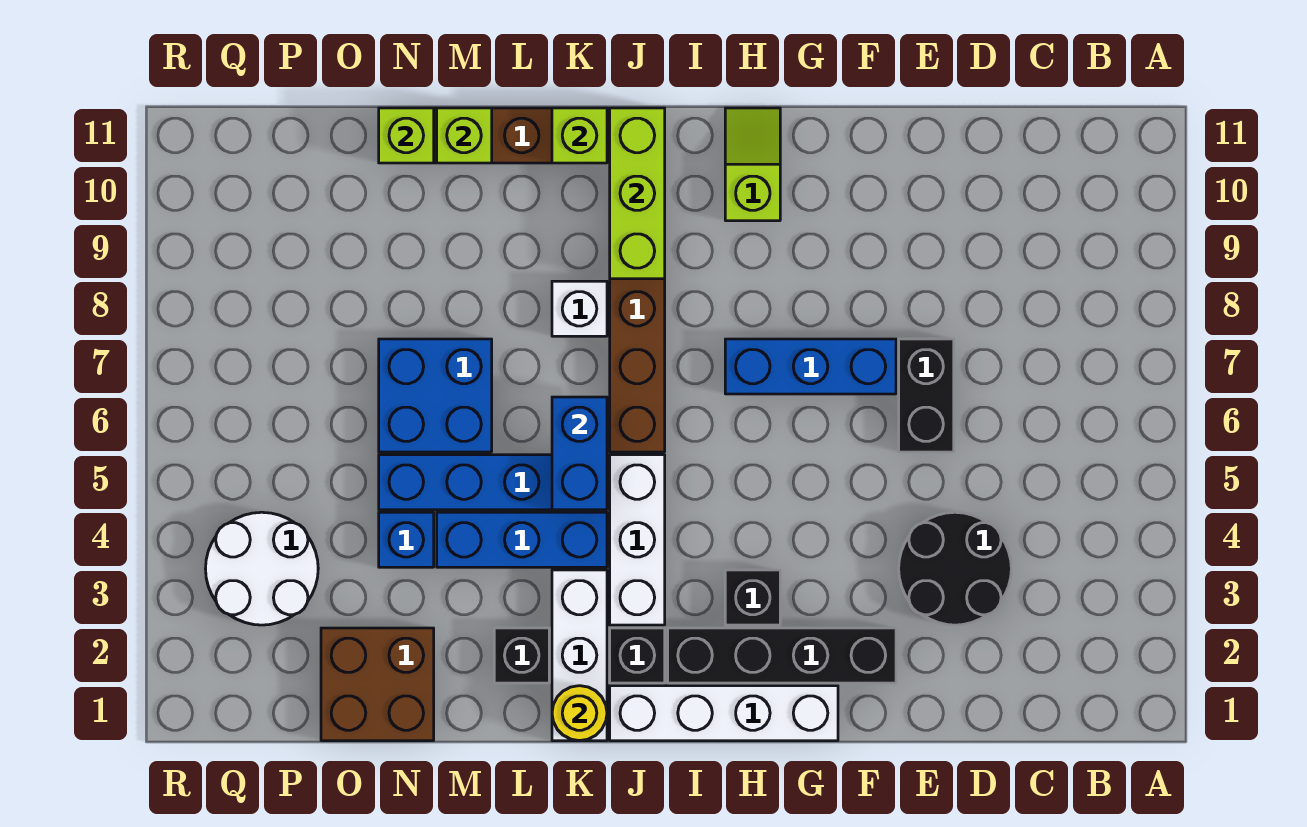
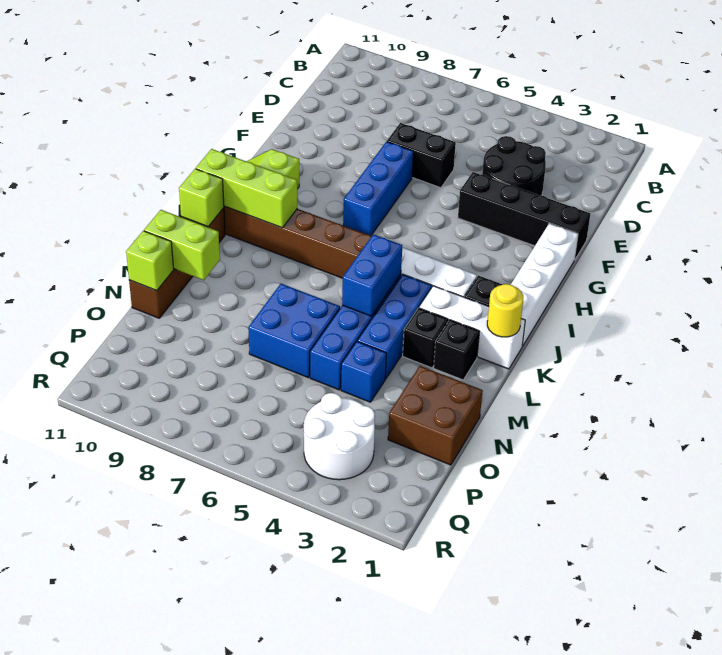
black 1x4 brick [668,628,896,683] -> black 1x4 brick turned to [458,172,590,260]
black 1x1 brick [725,570,780,625] -> black 1x1 brick moved to [403,308,448,368]
blue 1x2 brick [552,397,607,510] -> blue 1x2 brick turned to [342,234,402,316]
white 1x1 brick [552,281,607,336] -> none
lime 1x1 brick [437,108,492,163] -> lime 1x2 brick [144,210,220,280]

